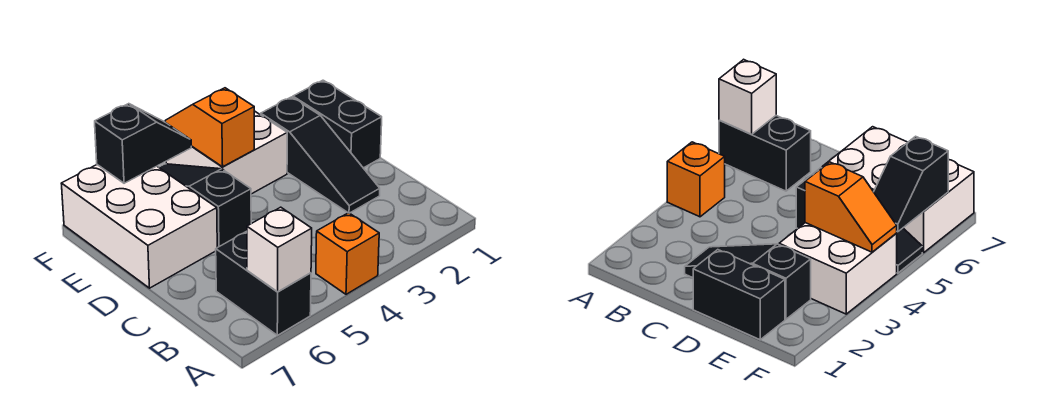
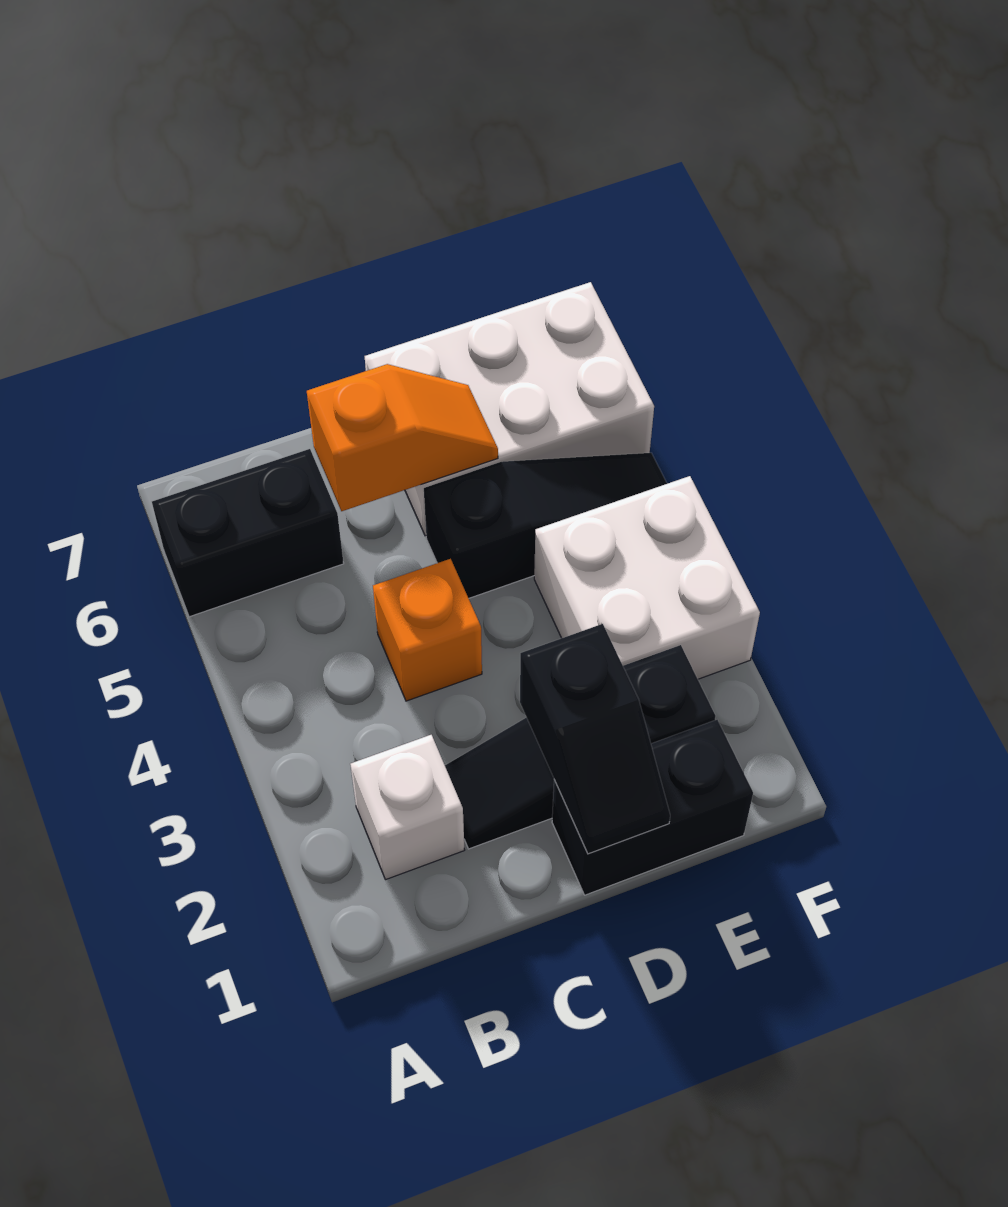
orange 1x1 brick [316,213,379,294] -> orange 1x1 brick moved to [373,559,482,701]
white 1x1 brick [247,207,312,292] -> white 1x1 brick moved to [350,735,464,880]
orange 1x2 slope [165,88,254,167] -> orange 1x2 slope moved to [307,364,498,511]
black 1x2 slope [95,104,191,183] -> black 1x2 slope moved to [520,624,670,854]

